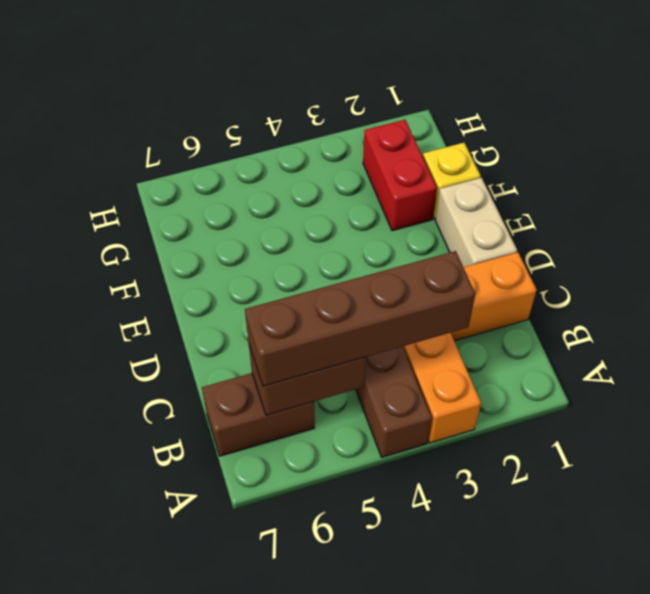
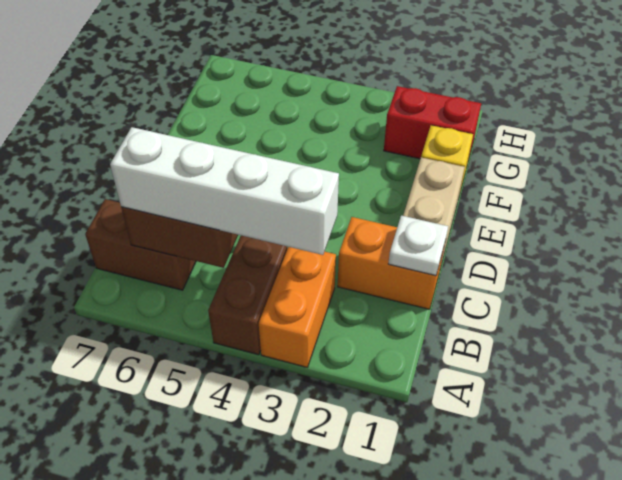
brown 1x4 brick [245,251,475,386] -> white 1x4 brick [110,127,339,255]
none -> white 1x1 plate [388,216,448,276]
red 1x2 brick [363,120,437,231] -> red 1x2 brick turned to [384,86,481,161]

